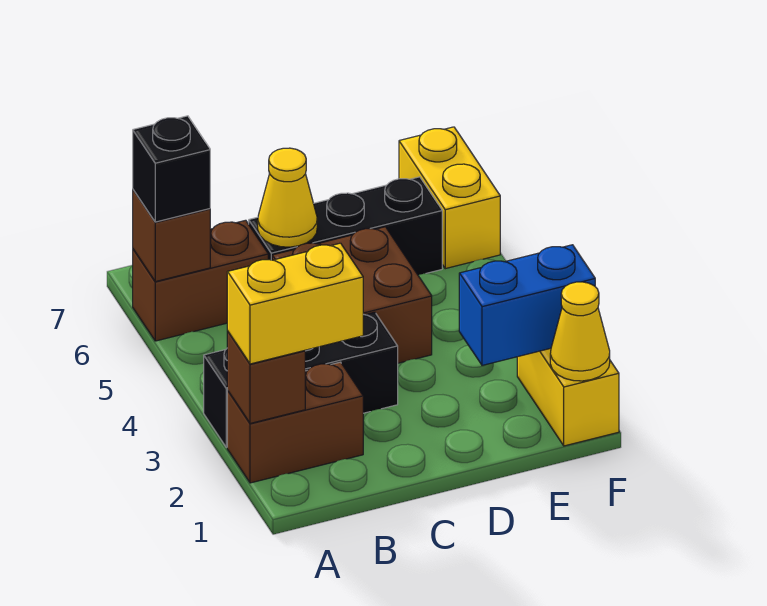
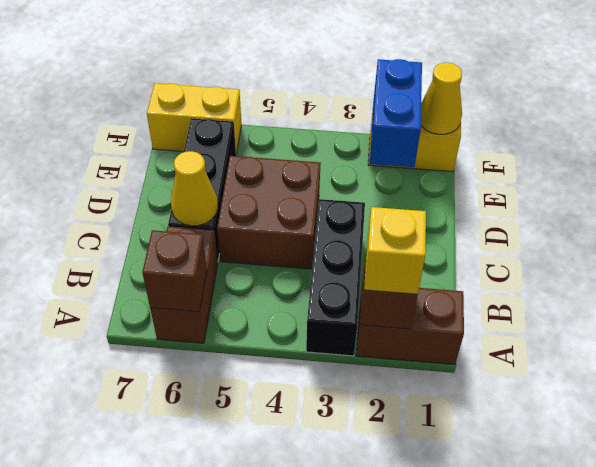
brown 1x2 brick [227,362,363,483] -> brown 1x2 brick turned to [356,288,464,364]
yellow 1x2 brick [227,243,363,364] -> yellow 1x1 brick [364,207,426,294]
black 1x1 brick [133,116,210,222] -> none

